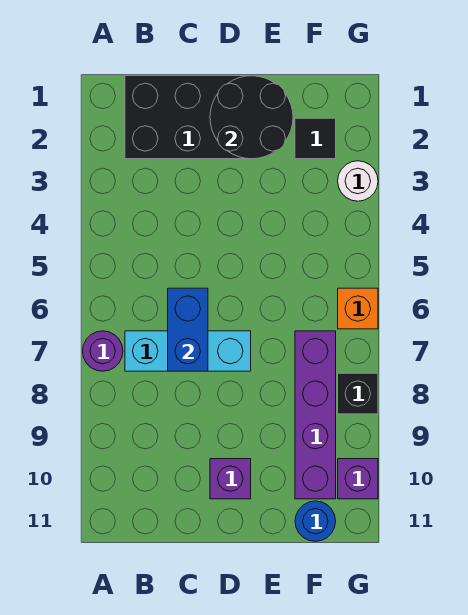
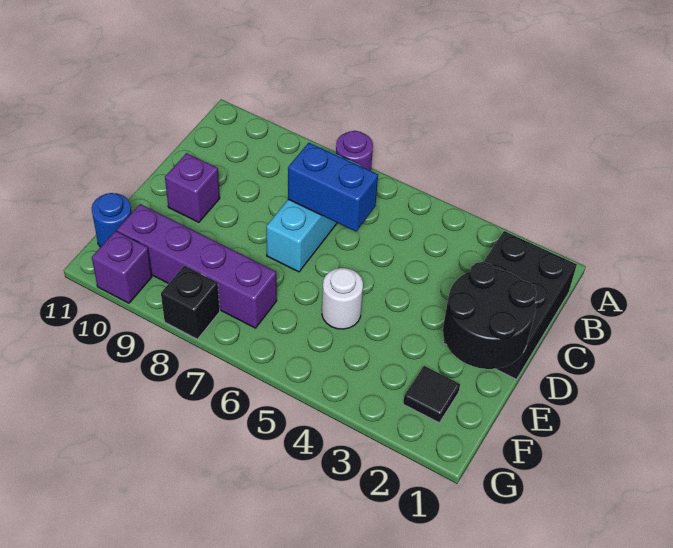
white 1x1 round brick [338,161,378,201] -> white 1x1 round brick moved to [322,268,363,329]
orange 1x1 brick [338,288,378,329] -> none

